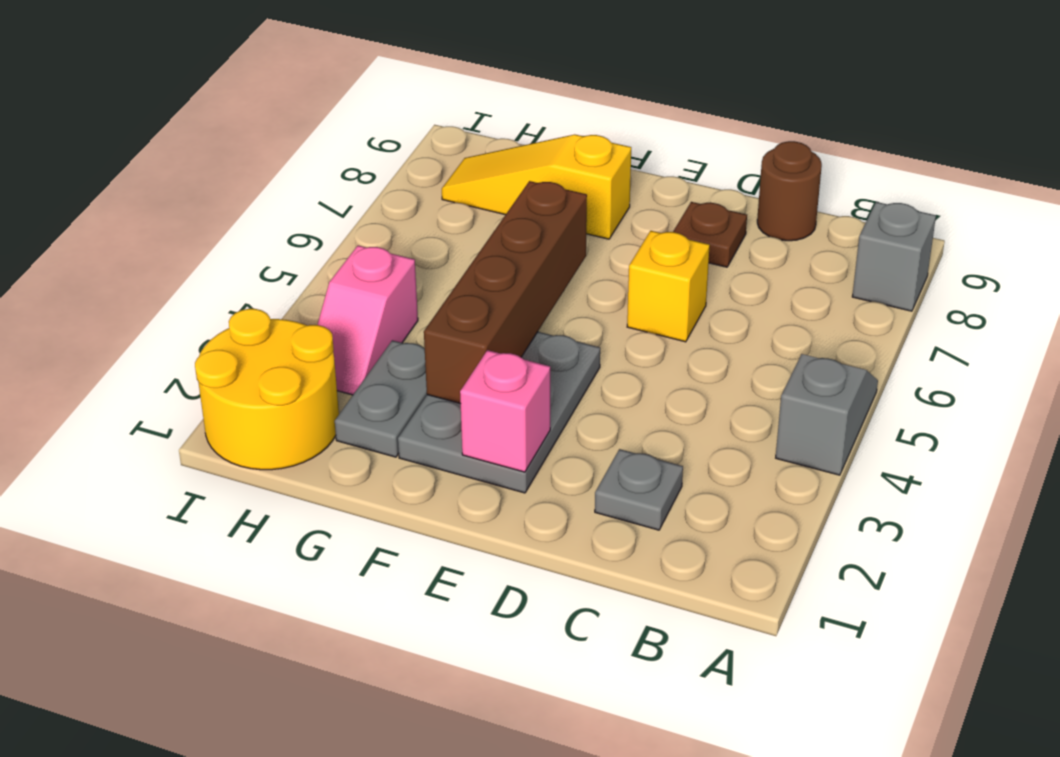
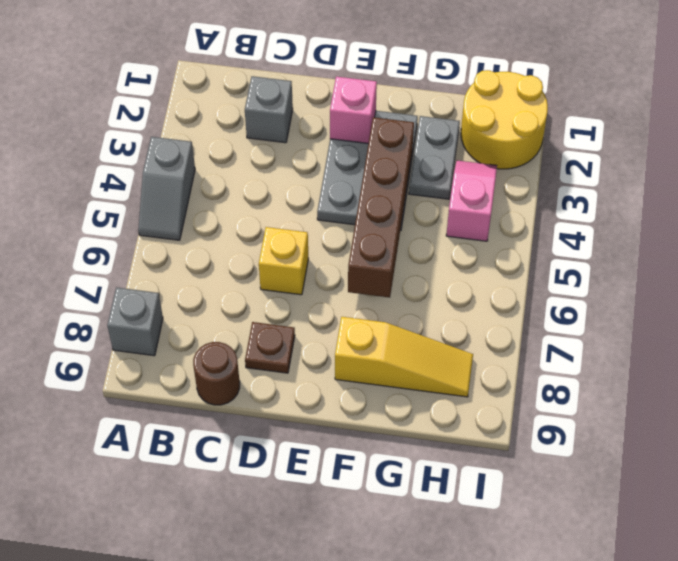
grey 1x1 plate [595,449,683,530] -> grey 1x1 brick [245,76,293,143]

